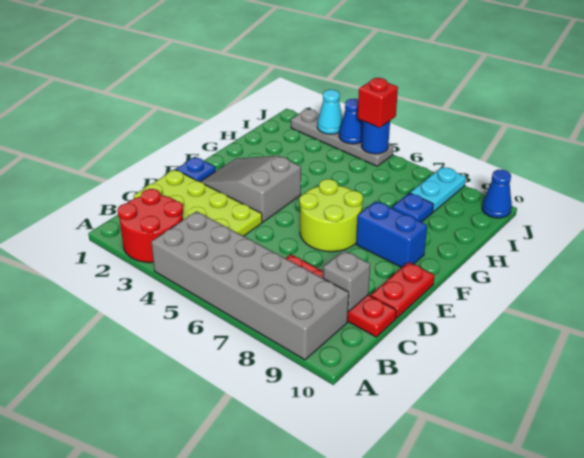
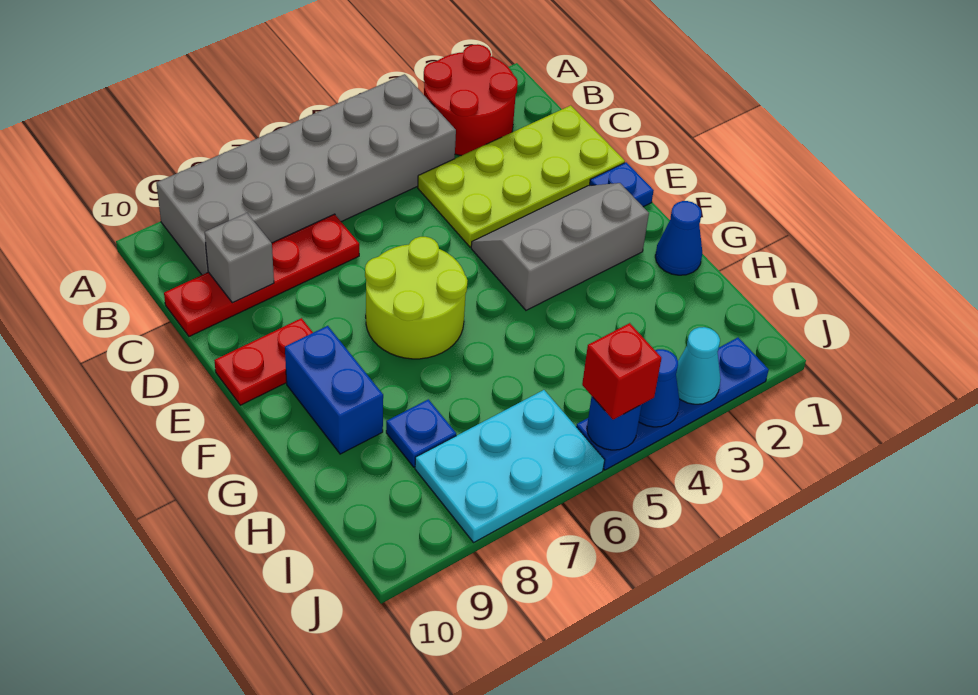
red 1x2 plate [371,262,435,318] -> red 1x2 plate turned to [214,318,313,405]
grey 2x3 slope [200,156,301,222] -> grey 2x3 slope turned to [471,183,649,310]
blue 1x2 brick [356,201,427,267] -> blue 1x2 brick turned to [285,326,383,454]
cyan 1x2 plate [410,167,466,212] -> cyan 2x3 plate [415,390,605,542]
grey 1x4 plate [291,109,394,166] -> blue 1x4 plate [576,338,769,470]
blue 1x1 cone [482,170,512,218] -> blue 1x1 cone moved to [655,201,702,275]

